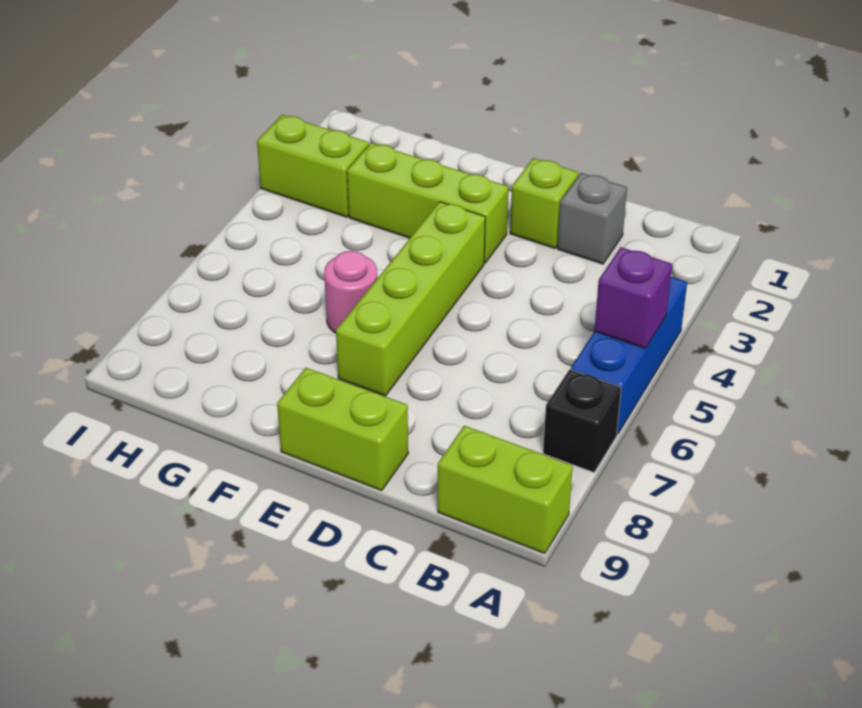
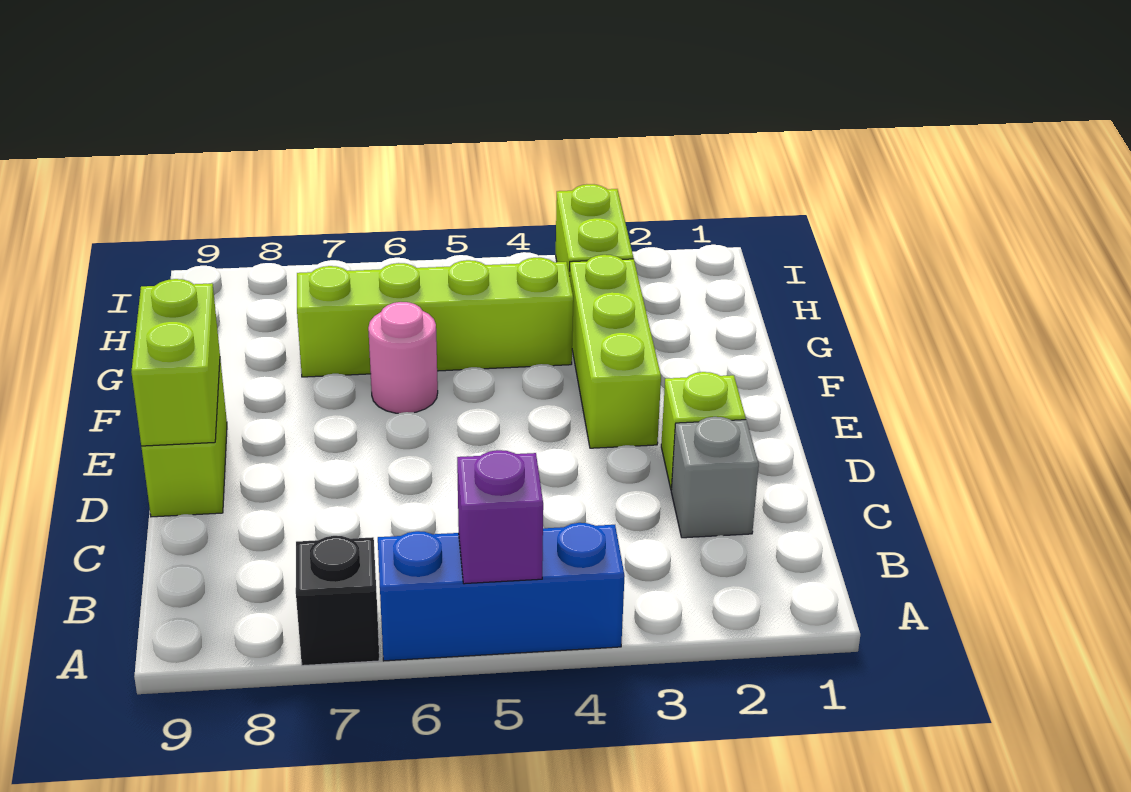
lime 1x2 brick [438,426,573,554] -> lime 1x2 brick moved to [131,279,220,446]
lime 1x4 brick [336,202,485,396] -> lime 1x4 brick moved to [297,258,573,377]

